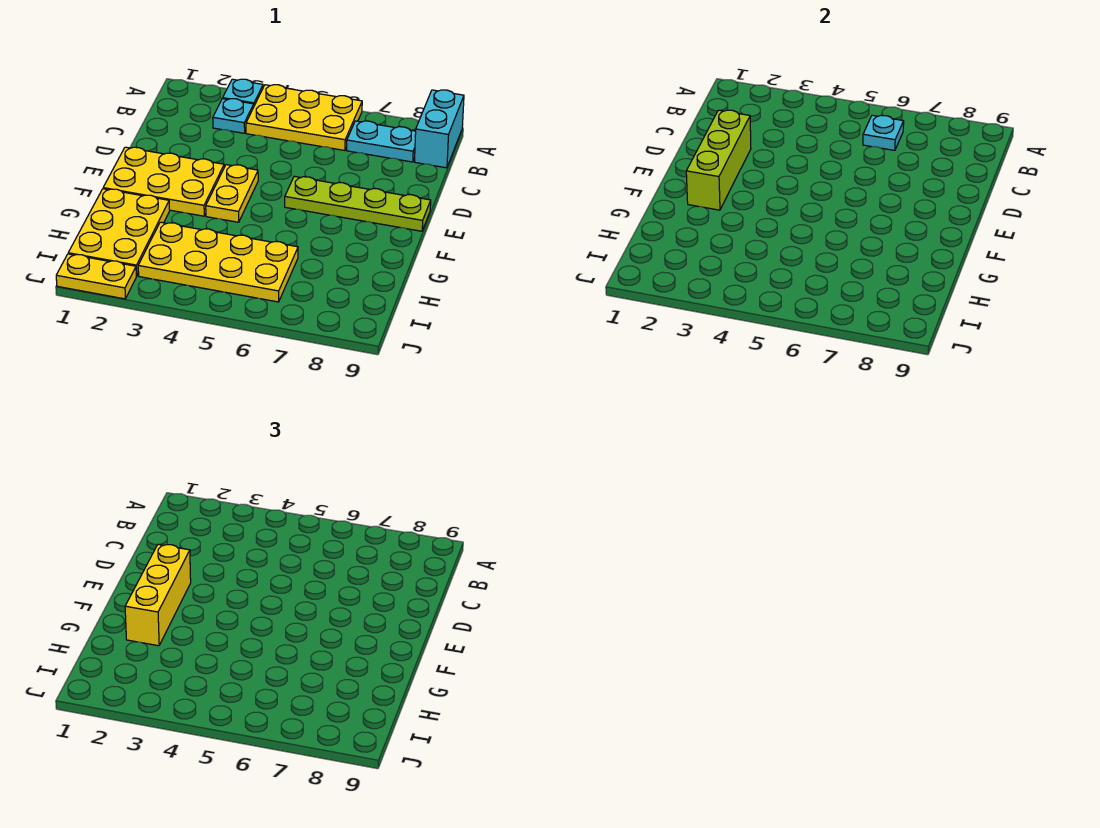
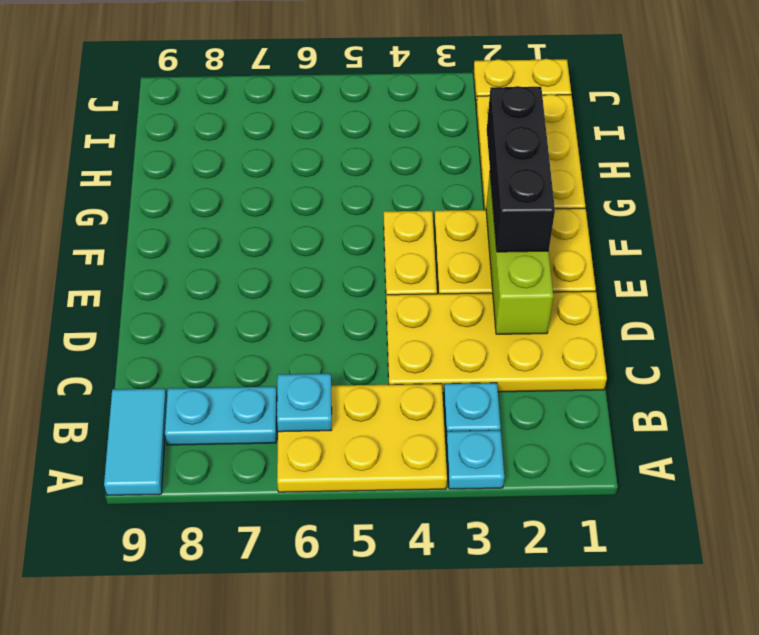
cyan 1x2 brick [414,90,464,168] -> cyan 1x2 tile [104,389,167,495]
yellow 1x3 brick [125,544,191,646] -> black 1x3 brick [487,86,555,252]
lime 1x4 plate [285,176,431,231] -> none
yellow 2x4 plate [138,222,298,302] -> yellow 2x4 plate moved to [386,291,607,393]

